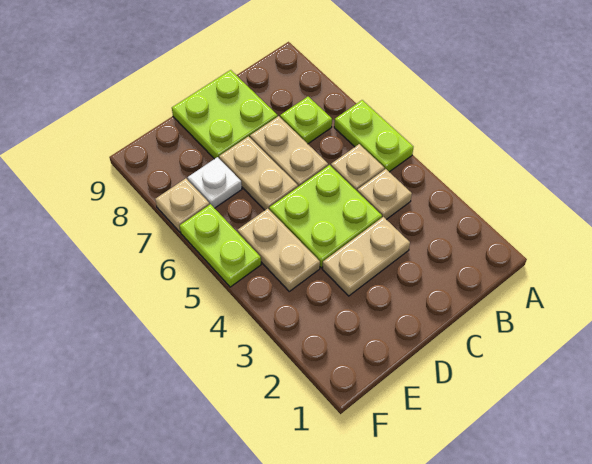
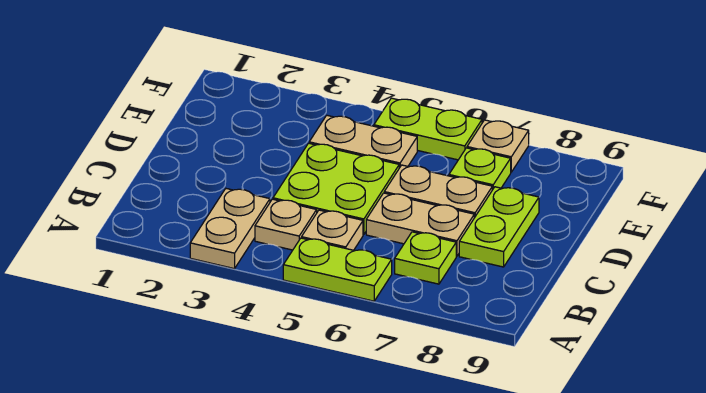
tan 1x2 plate [322,217,410,296] -> tan 1x2 plate moved to [190,189,270,269]
lime 2x2 plate [172,70,278,159] -> lime 1x2 plate [459,187,539,267]
white 1x1 plate [188,157,242,208] -> lime 1x1 plate [449,148,511,190]

